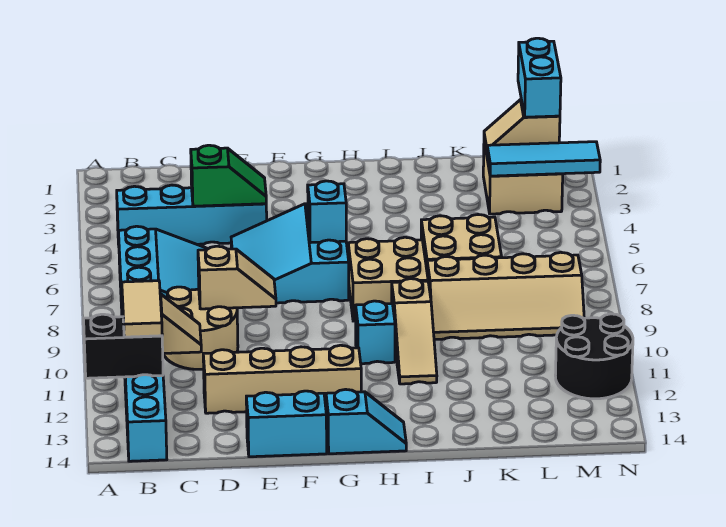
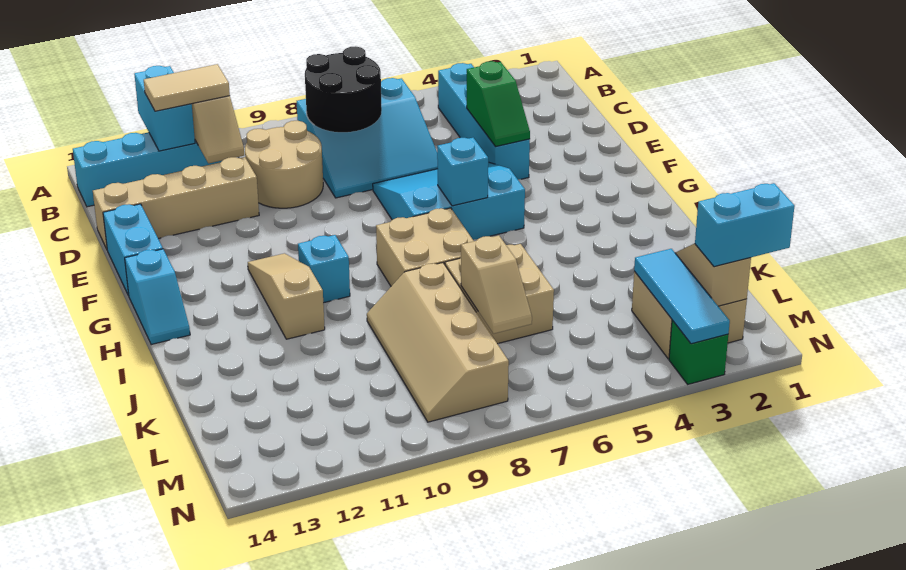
black 1x2 brick [84,314,163,378] -> cyan 1x2 brick [134,66,195,151]
tan 1x2 slope [198,246,276,309] -> tan 1x2 slope moved to [461,235,532,334]
tan 1x4 brick [203,345,361,413] -> tan 1x4 brick turned to [93,157,259,249]
tan 1x3 slope [392,279,437,384] -> tan 1x3 slope turned to [248,253,325,339]
black 2x2 round brick [555,314,633,399] -> black 2x2 round brick moved to [305,46,382,132]
none -> green 1x1 brick [669,320,728,384]

